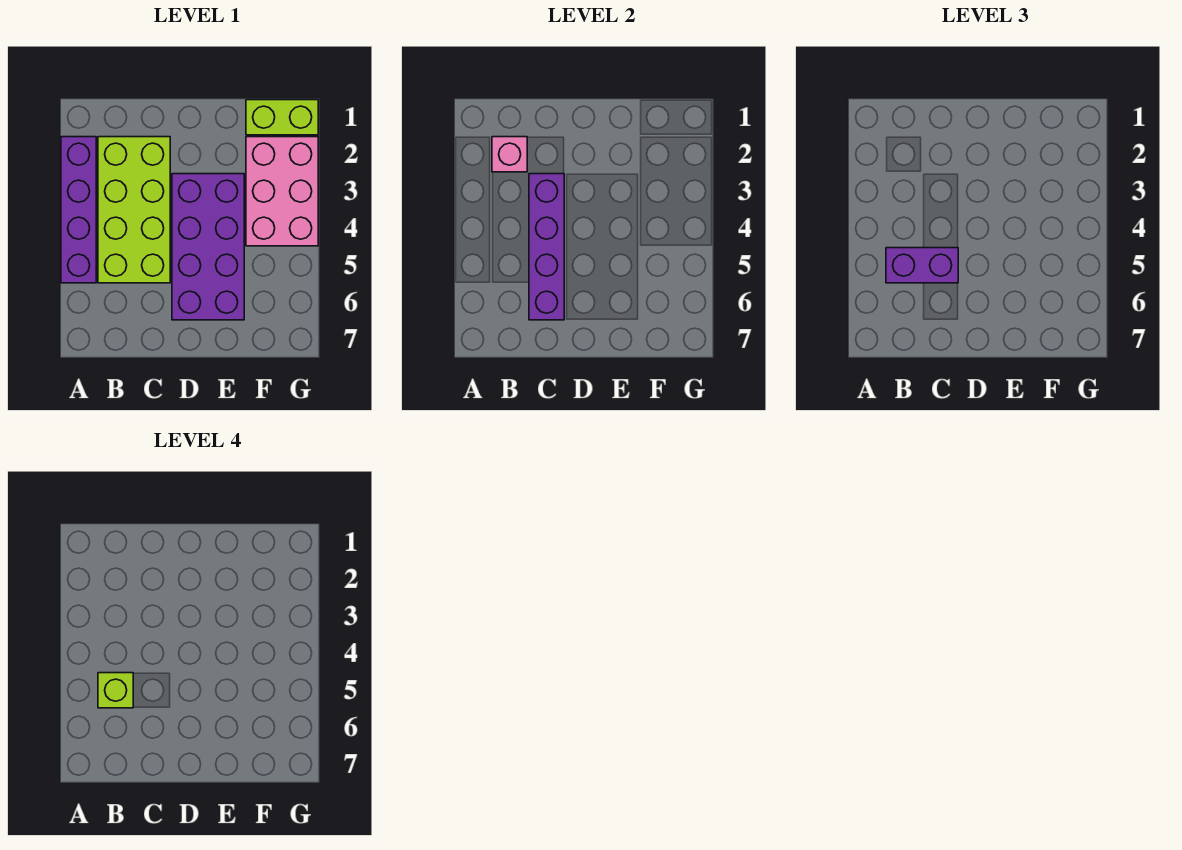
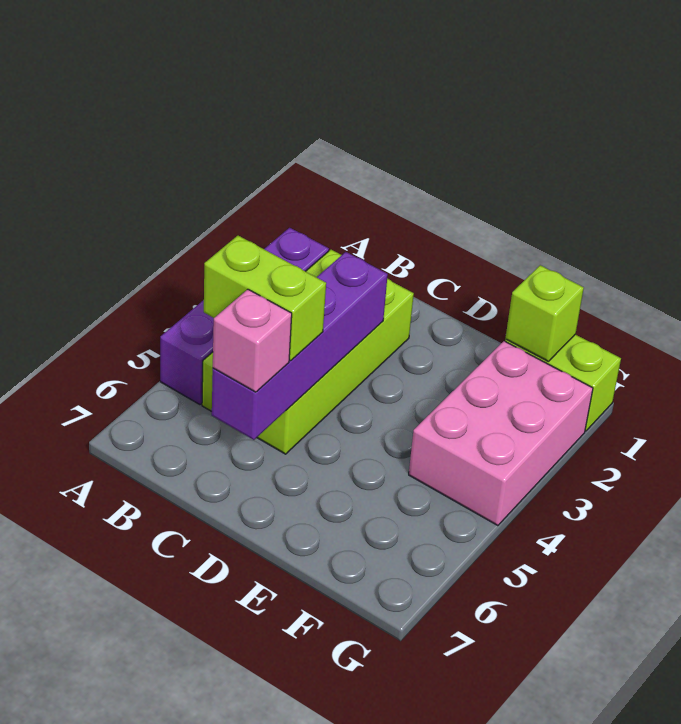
pink 1x1 brick [492,137,527,172] -> pink 1x1 brick moved to [213,289,292,392]
purple 1x2 brick [886,248,958,283] -> lime 1x2 brick [204,236,326,361]
lime 1x1 brick [98,673,133,708] -> lime 1x1 brick moved to [505,265,584,361]
purple 2x4 brick [172,174,244,320] -> none

